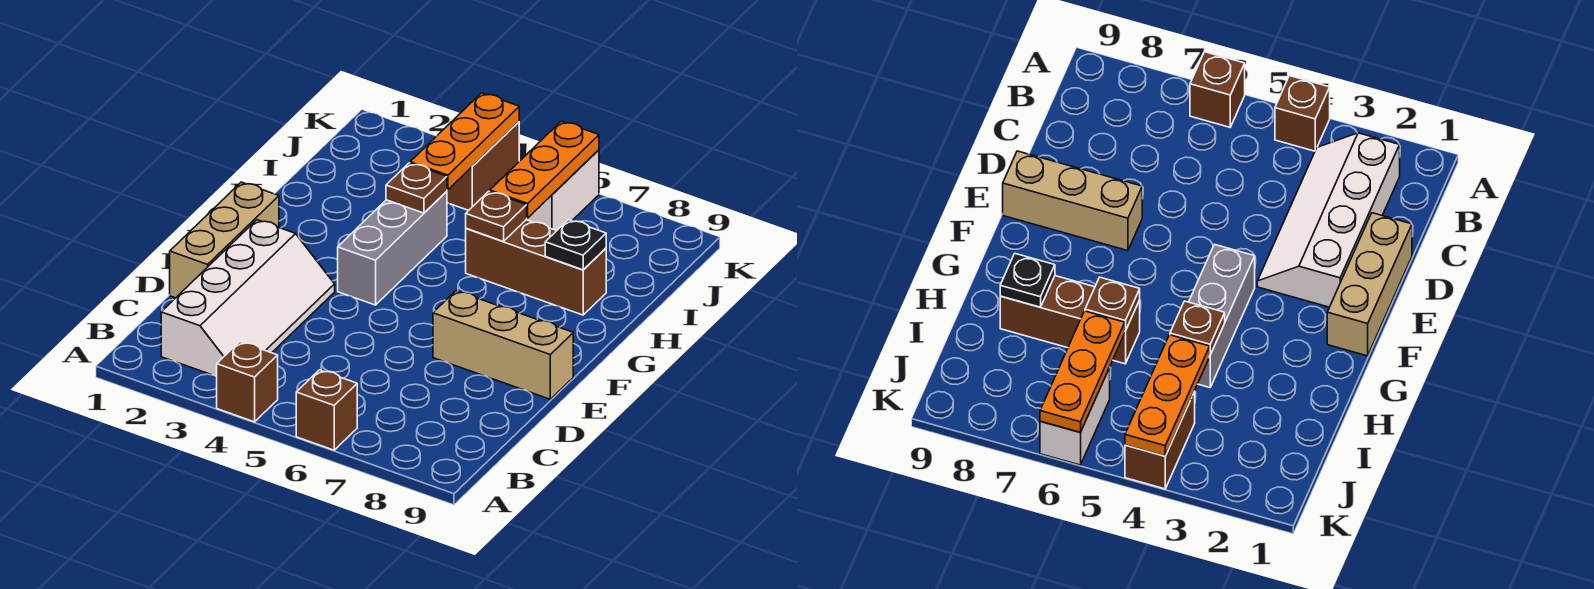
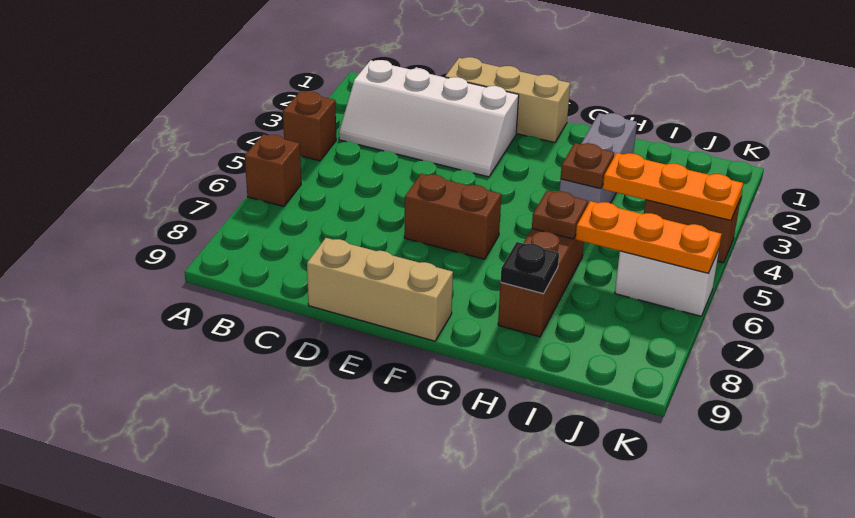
none -> brown 1x2 brick [404,174,501,259]
tan 1x3 brick [433,291,573,399] -> tan 1x3 brick turned to [307,238,453,341]
grey 1x3 brick [338,191,447,305] -> grey 1x3 brick turned to [560,113,637,204]

